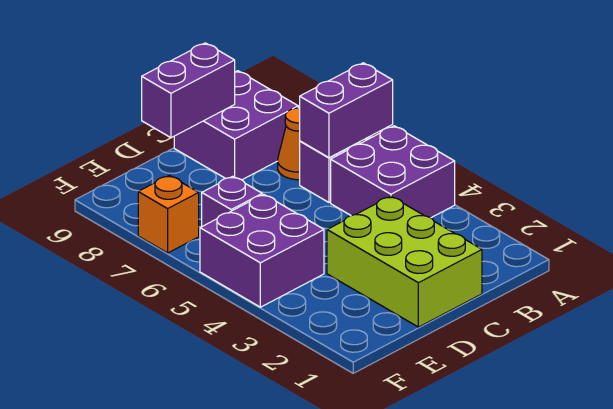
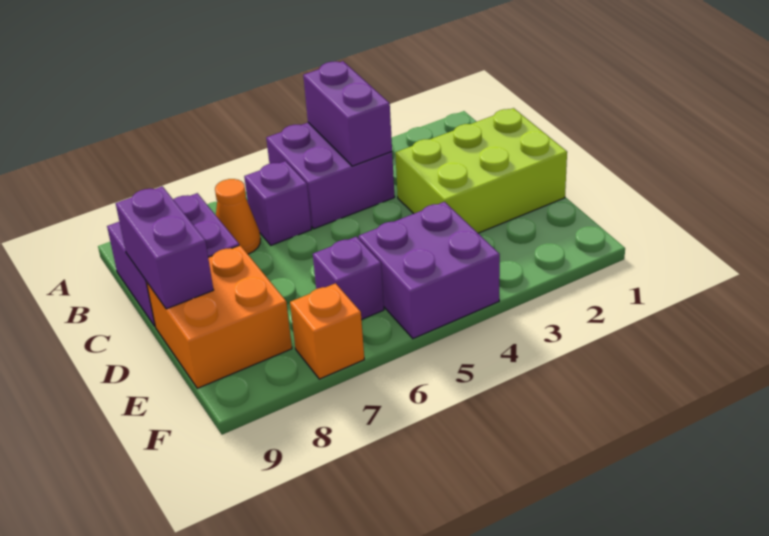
purple 1x2 brick [300,63,393,158] -> purple 1x2 brick moved to [303,61,392,166]
none -> orange 2x2 brick [146,245,292,388]

